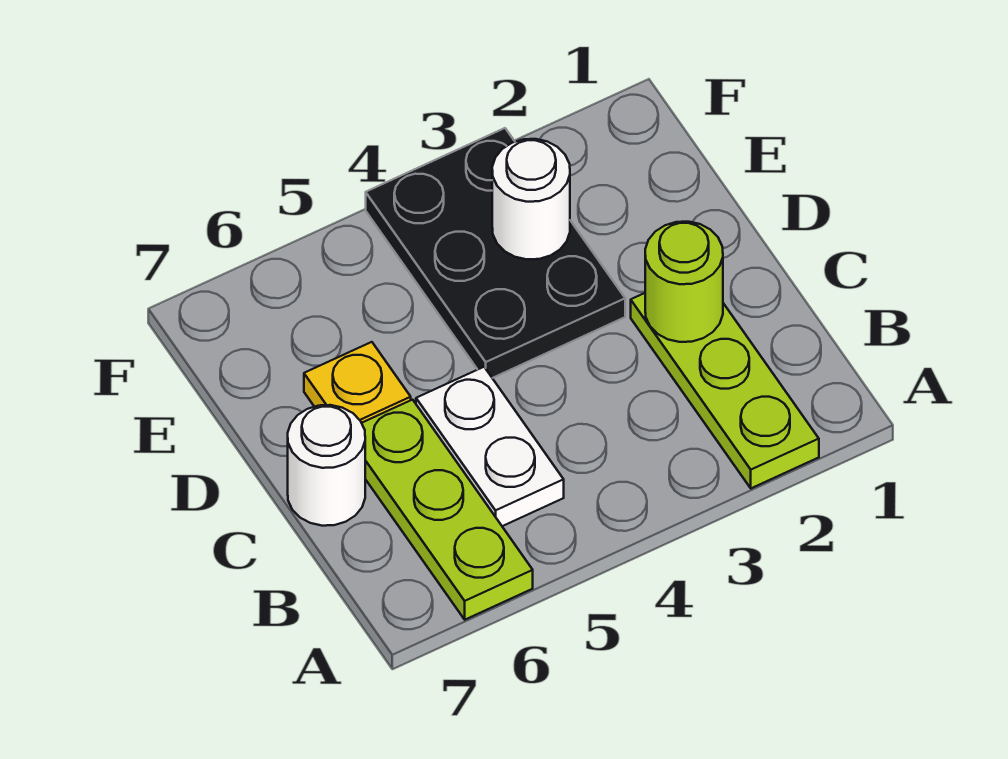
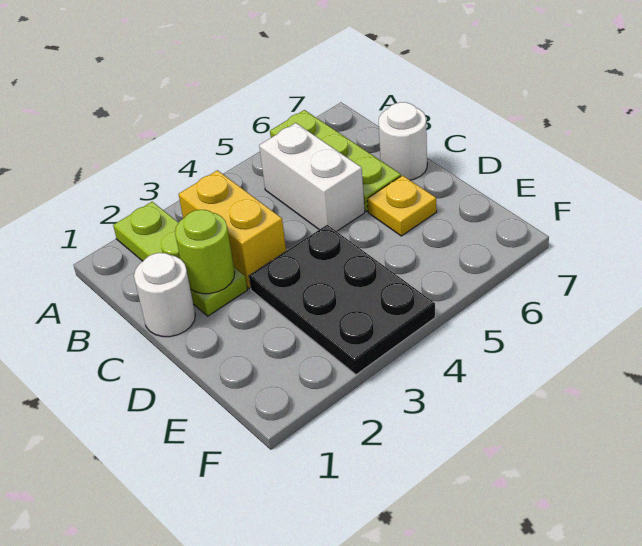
none -> yellow 1x2 brick [179,170,286,289]
white 1x2 plate [416,367,564,526] -> white 1x2 brick [259,123,365,231]
white 1x1 round brick [492,139,570,259] -> white 1x1 round brick moved to [134,253,195,337]

